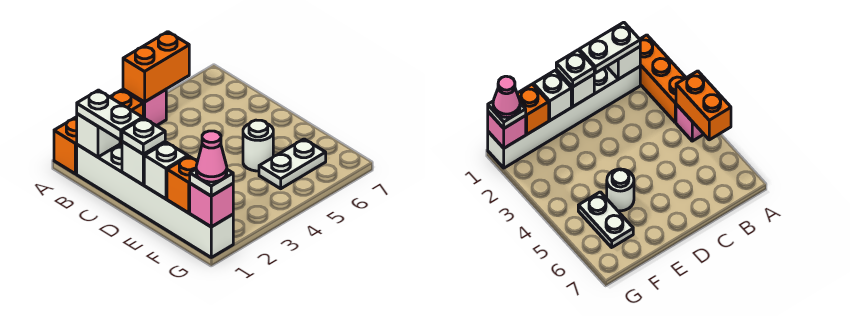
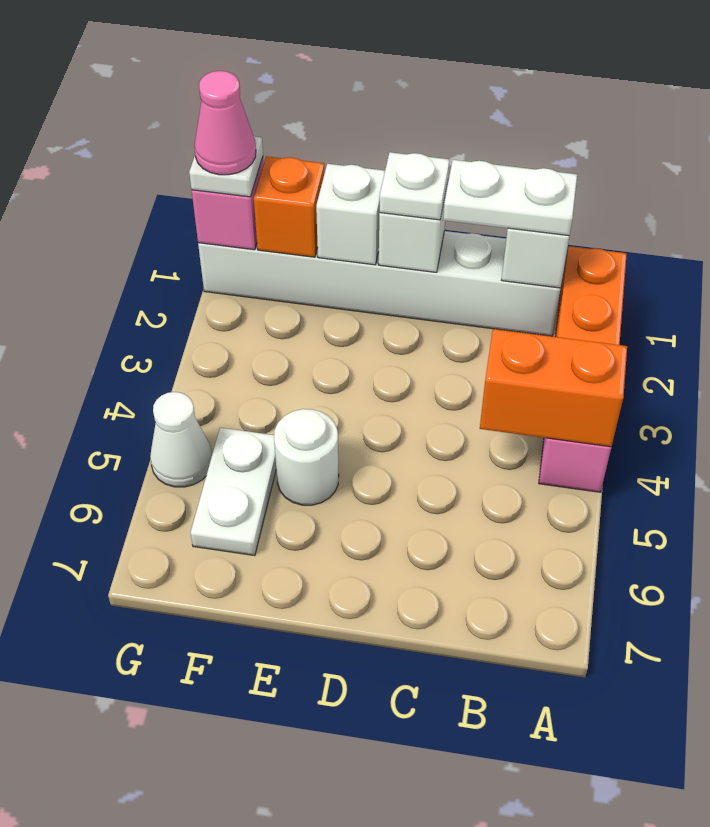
orange 1x2 brick [123,32,189,102] -> orange 1x2 brick turned to [480,329,627,447]
none -> white 1x1 cone [150,392,212,487]

